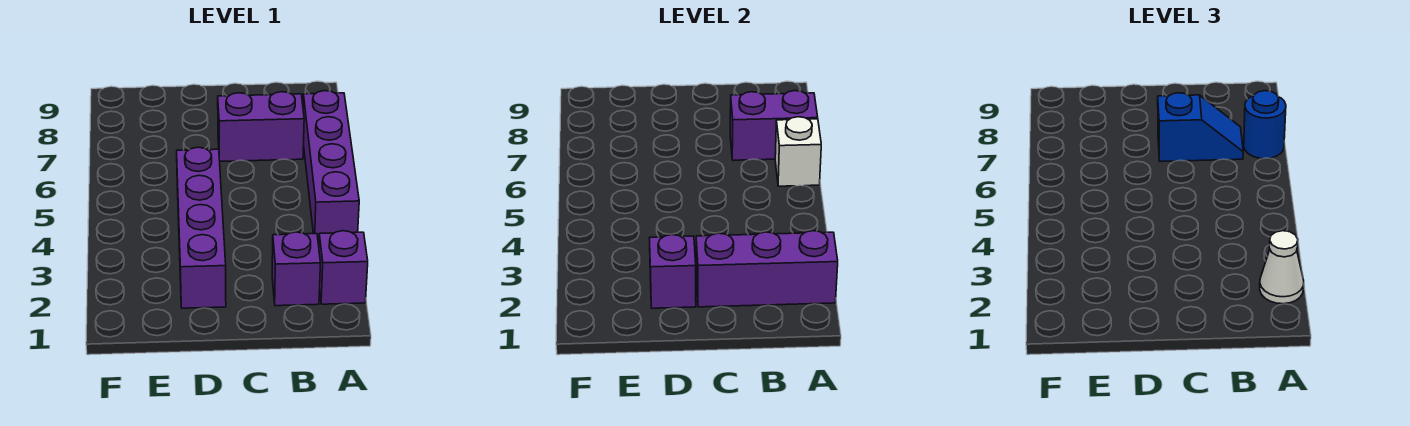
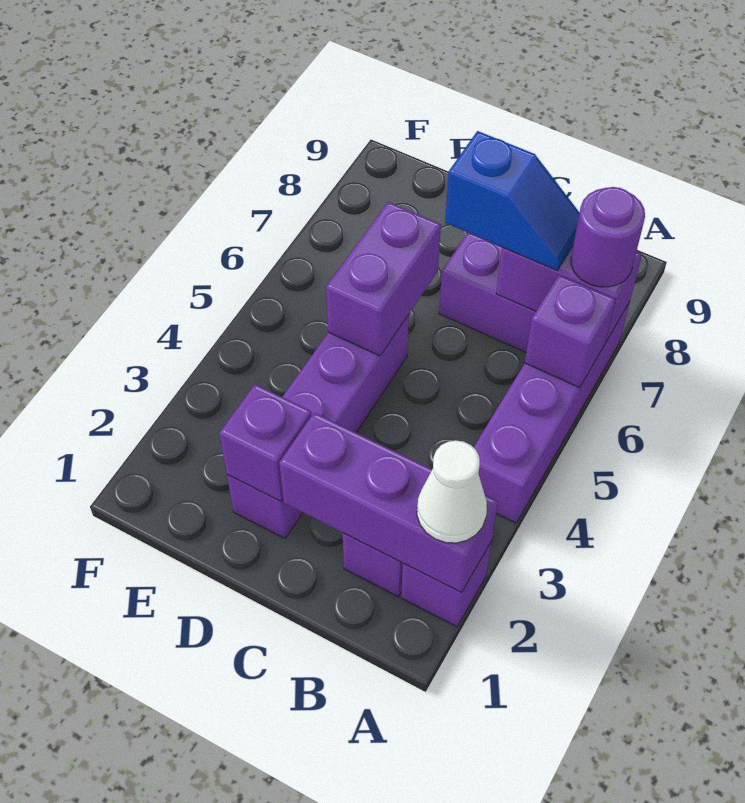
white 1x1 brick [775,117,821,186] -> purple 1x1 brick [525,275,616,388]
blue 1x1 round brick [1244,91,1286,159] -> purple 1x1 round brick [571,187,645,287]
none -> purple 1x2 brick [326,202,441,356]

